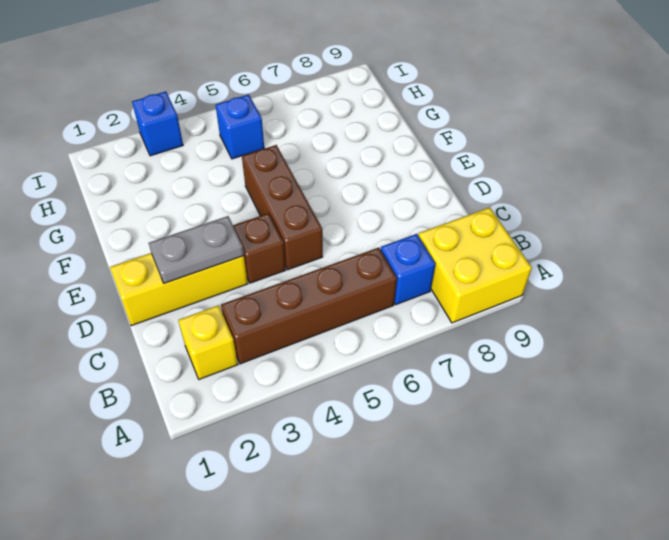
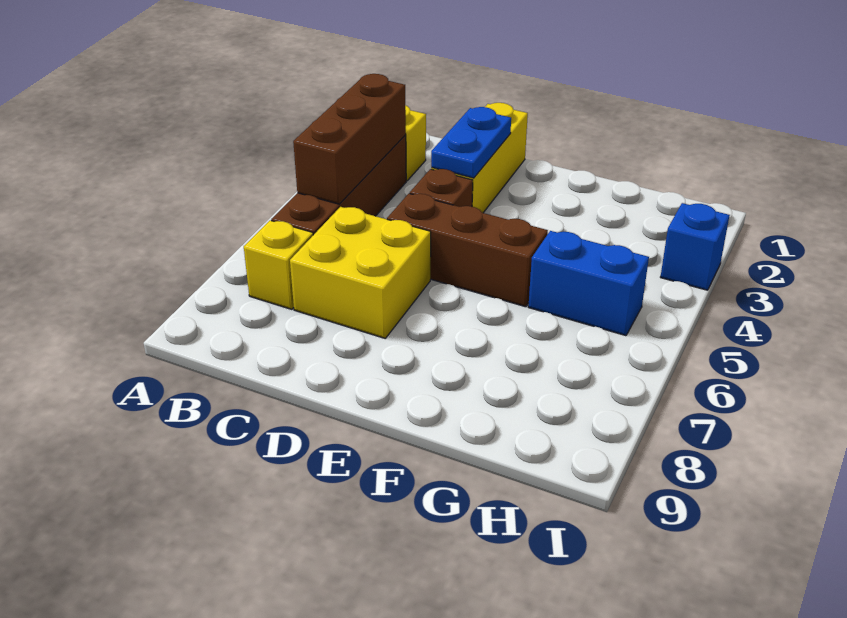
yellow 2x2 brick [418,208,532,323] -> yellow 2x2 brick moved to [290,207,431,338]
none -> brown 1x3 brick [293,74,406,204]
blue 1x1 brick [381,234,435,305] -> yellow 1x1 brick [244,220,313,309]
grey 1x2 plate [149,216,244,283] -> blue 1x2 plate [431,107,511,178]
blue 1x1 brick [216,95,264,159] -> blue 1x2 brick [528,231,649,336]

